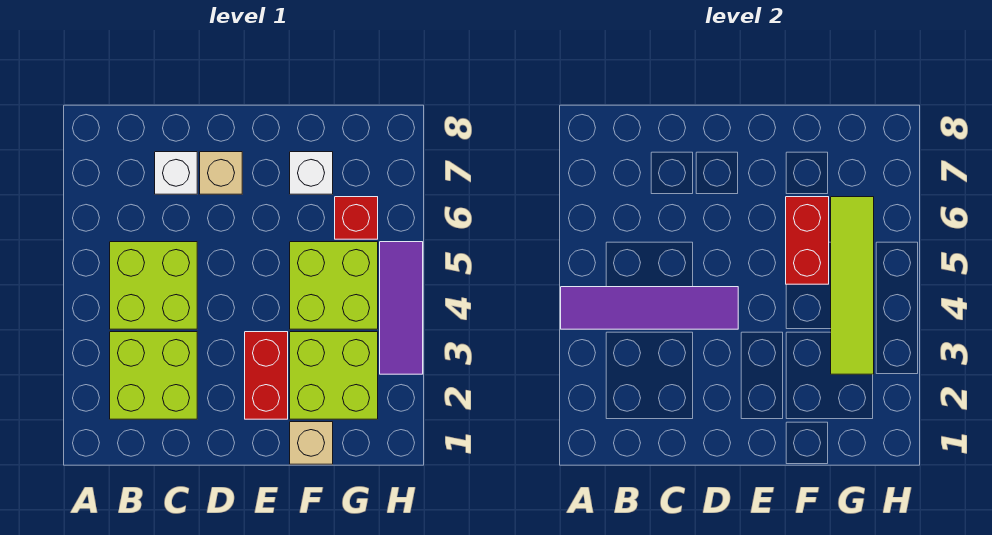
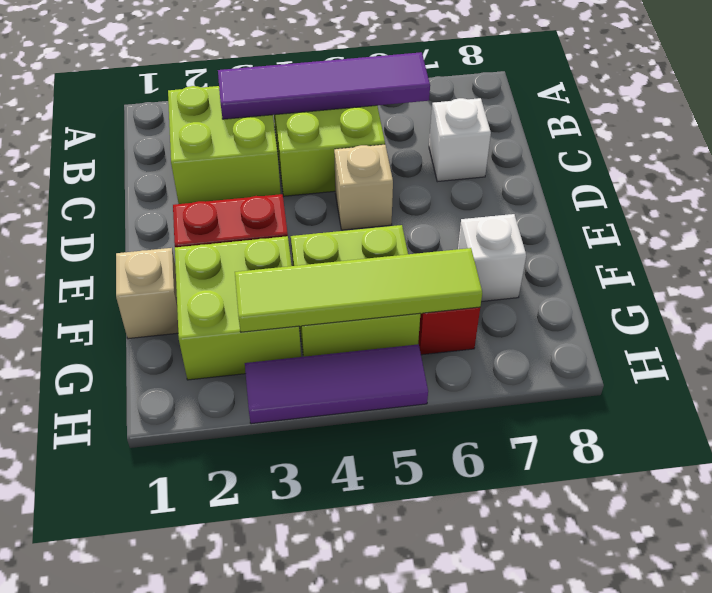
purple 1x4 tile [561,287,738,329] -> purple 1x4 tile turned to [218,52,430,119]
tan 1x1 brick [200,152,242,194] -> tan 1x1 brick moved to [334,145,393,230]
red 1x2 brick [786,197,829,284] -> none

